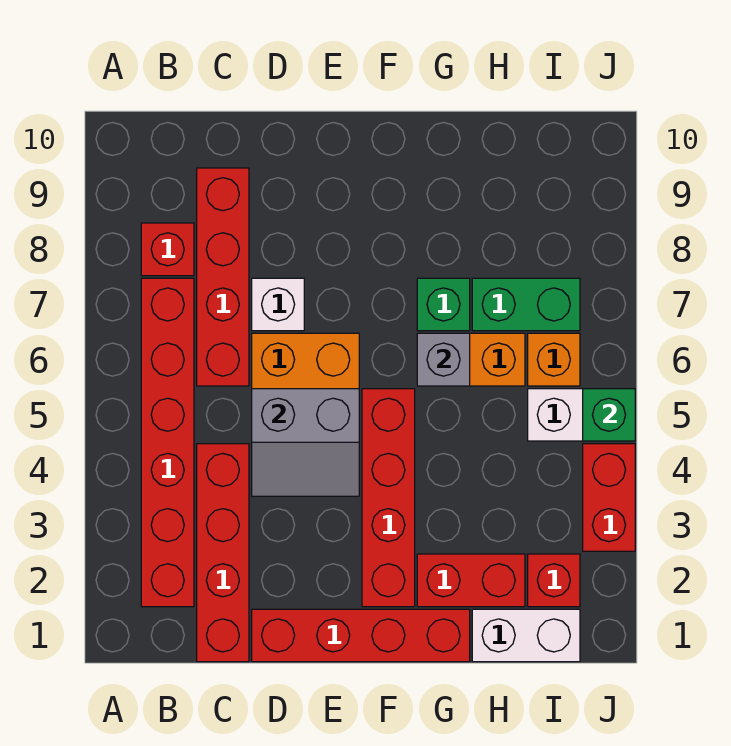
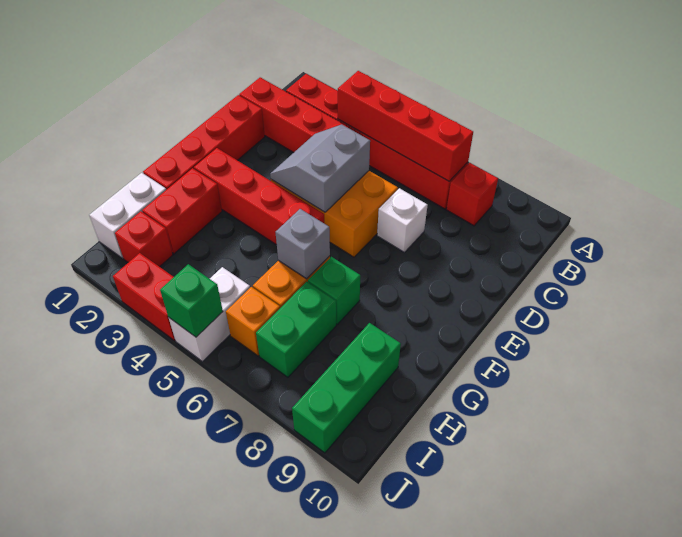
red 1x4 brick [197,168,249,386] -> red 1x4 brick moved to [337,71,473,181]
none -> green 1x3 brick [292,323,401,453]

